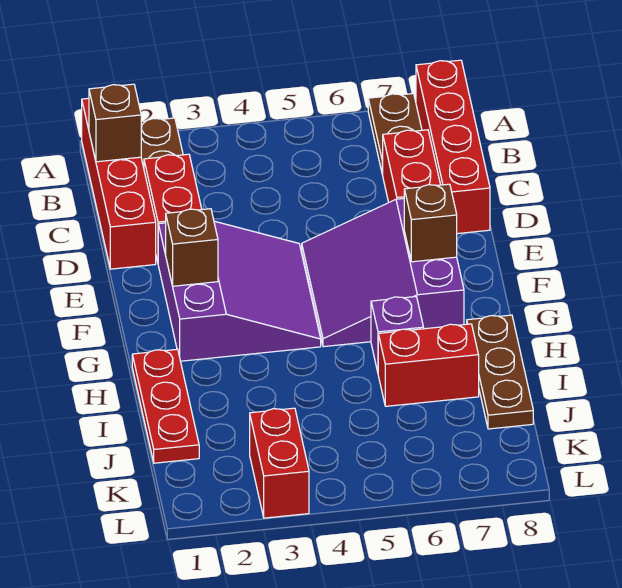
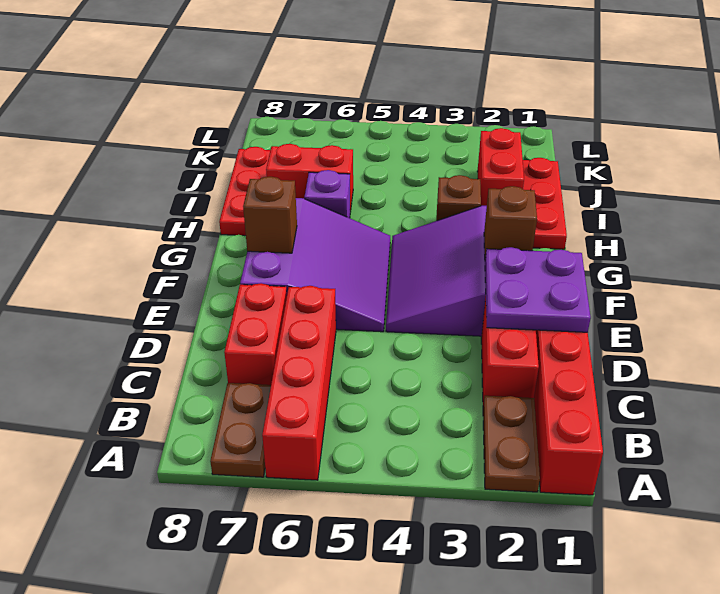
red 1x4 brick [416,60,490,234] -> red 1x4 brick moved to [262,286,336,480]
brown 1x1 brick [89,84,141,162] -> brown 1x1 brick moved to [436,175,481,221]
none -> purple 2x2 plate [485,247,591,332]
brown 1x3 plate [467,315,533,429] -> red 1x3 plate [219,147,270,236]
red 1x2 brick [250,408,309,518] -> red 1x2 brick moved to [477,128,524,206]

